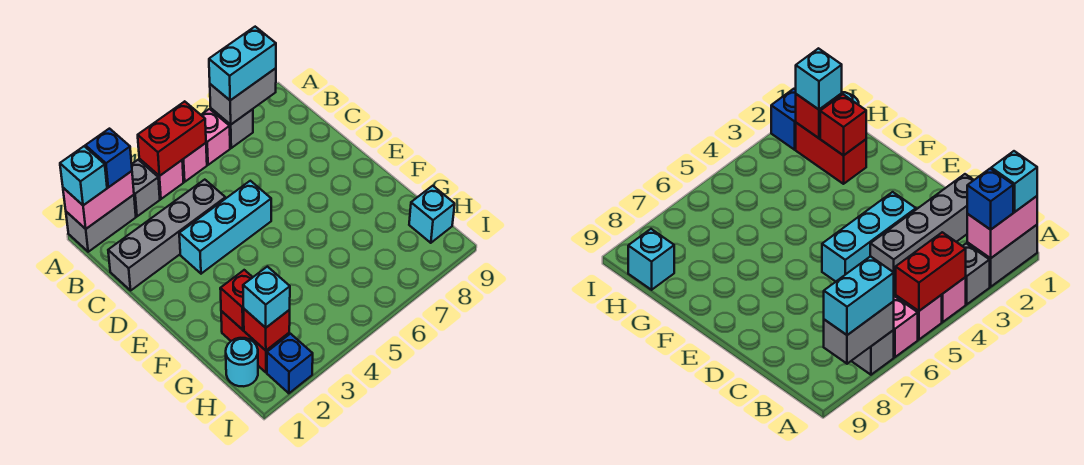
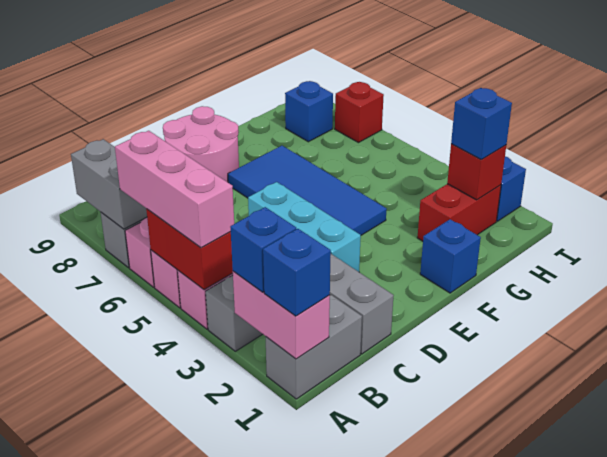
grey 1x2 brick [66,195,136,252] -> grey 1x2 brick turned to [266,295,362,399]
cyan 1x1 brick [60,146,107,205] -> blue 1x1 brick [263,229,331,316]
none -> pink 1x3 brick [115,131,234,248]
cyan 1x2 brick [209,27,276,100] -> none
none -> pink 2x2 round brick [163,106,239,182]
none -> blue 2x4 tile [228,146,387,235]
none -> blue 1x1 brick [420,219,481,293]
red 1x1 brick [220,270,253,330] -> red 1x1 brick moved to [335,82,384,143]
cyan 1x1 round brick [226,338,258,386] -> none
cyan 1x1 brick [243,267,290,328] -> blue 1x1 brick [451,88,512,159]
none -> blue 1x1 brick [285,81,333,142]
cyan 1x1 brick [409,186,455,243] -> none

